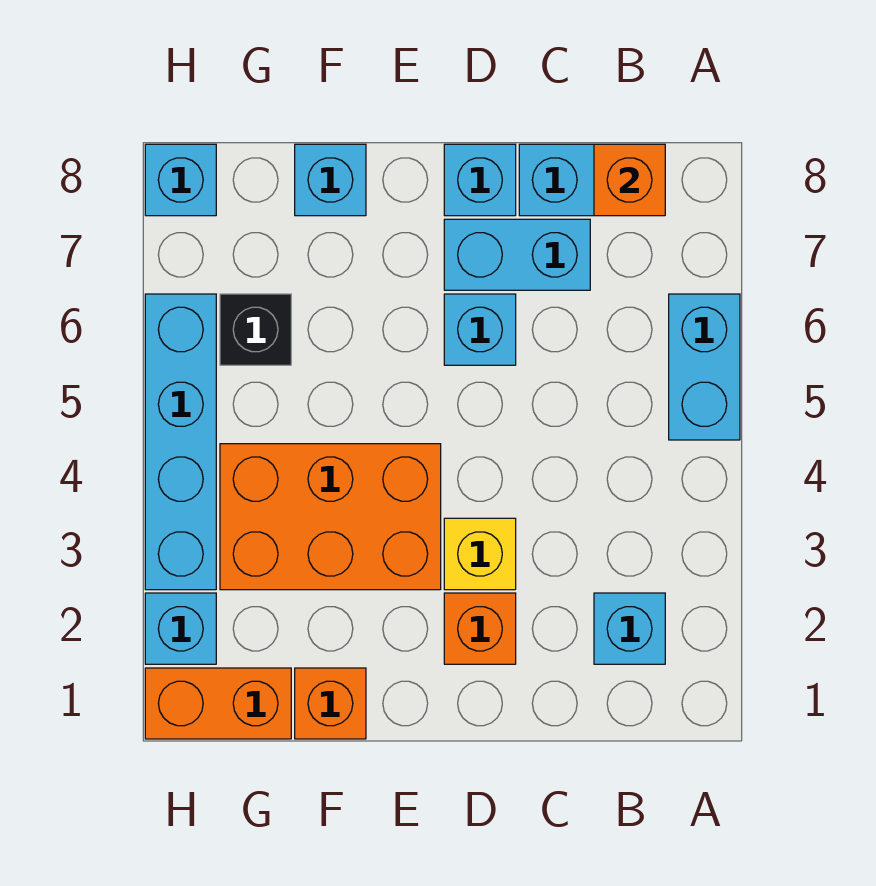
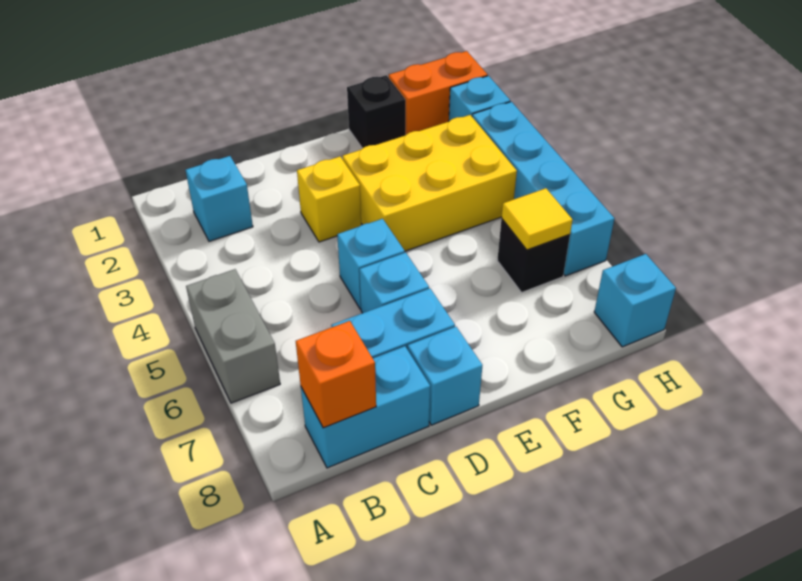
cyan 1x2 brick [669,294,740,440] -> grey 1x2 brick [186,269,280,403]
orange 1x1 brick [444,593,516,664] -> none
orange 2x3 brick [220,444,441,590] -> yellow 2x3 brick [342,115,517,251]
orange 1x1 brick [295,668,366,739] -> black 1x1 brick [347,75,406,148]
cyan 1x1 brick [295,144,366,216] -> cyan 1x1 brick moved to [337,219,405,309]
none -> yellow 1x1 tile [502,188,573,250]

